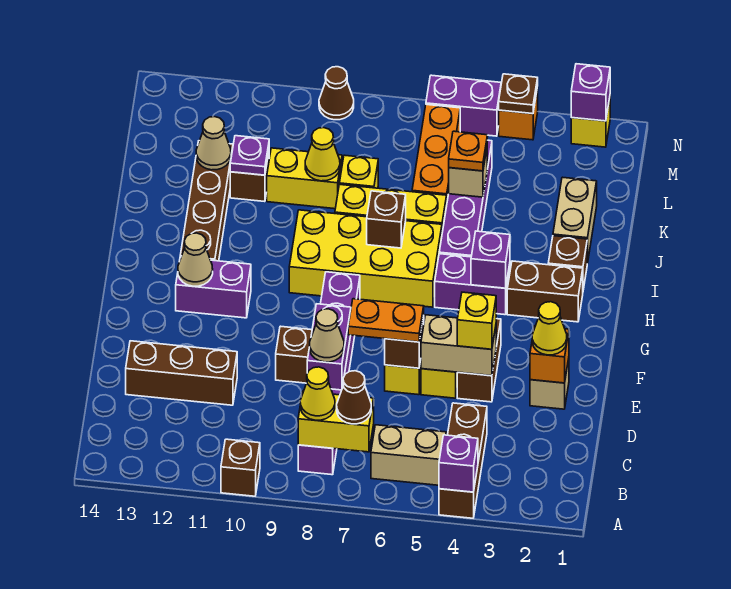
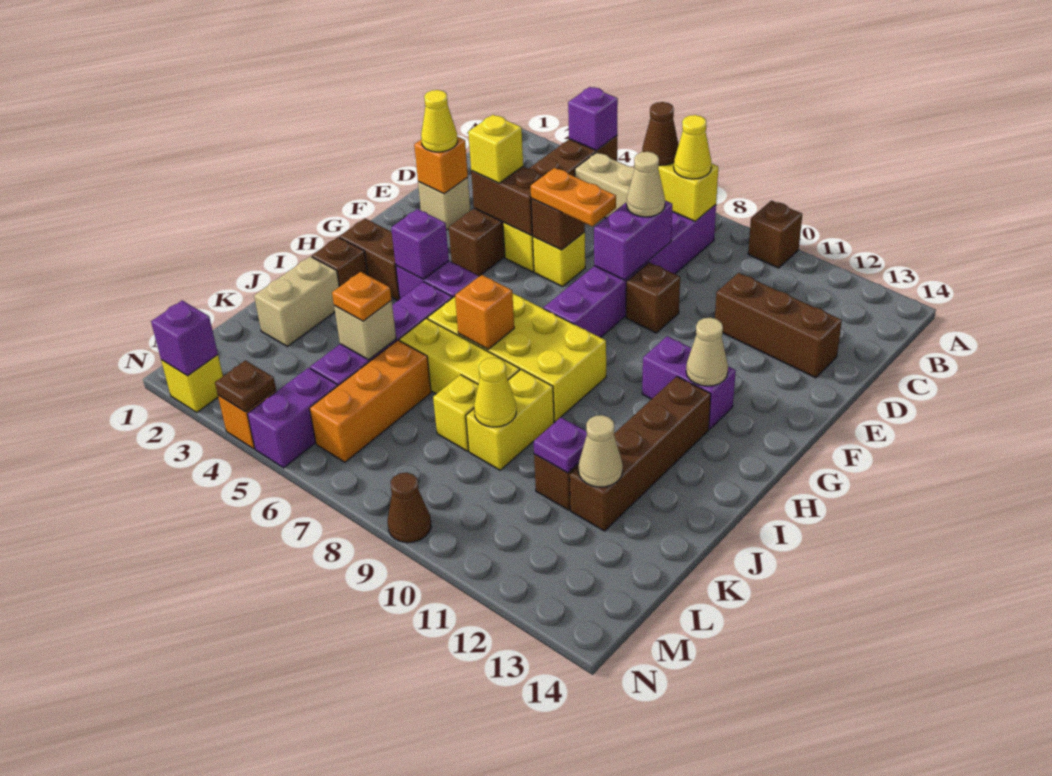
tan 1x2 brick [421,315,496,376] -> brown 1x2 brick [471,166,543,235]
brown 1x1 brick [367,191,406,248] -> orange 1x1 brick [455,275,514,349]
yellow 1x2 brick [267,148,342,209] -> yellow 1x2 brick turned to [466,369,554,470]
purple 1x2 brick [426,75,501,136] -> purple 1x2 brick turned to [247,368,338,468]

